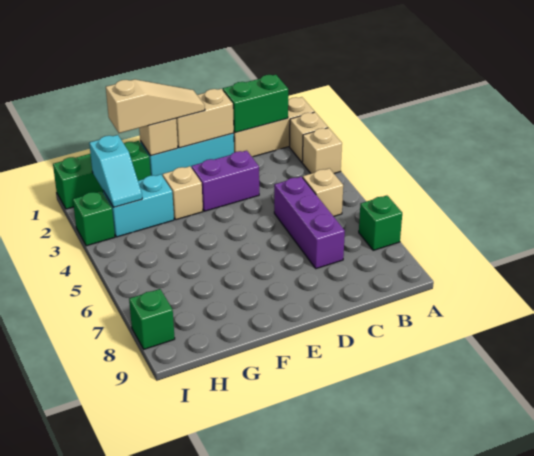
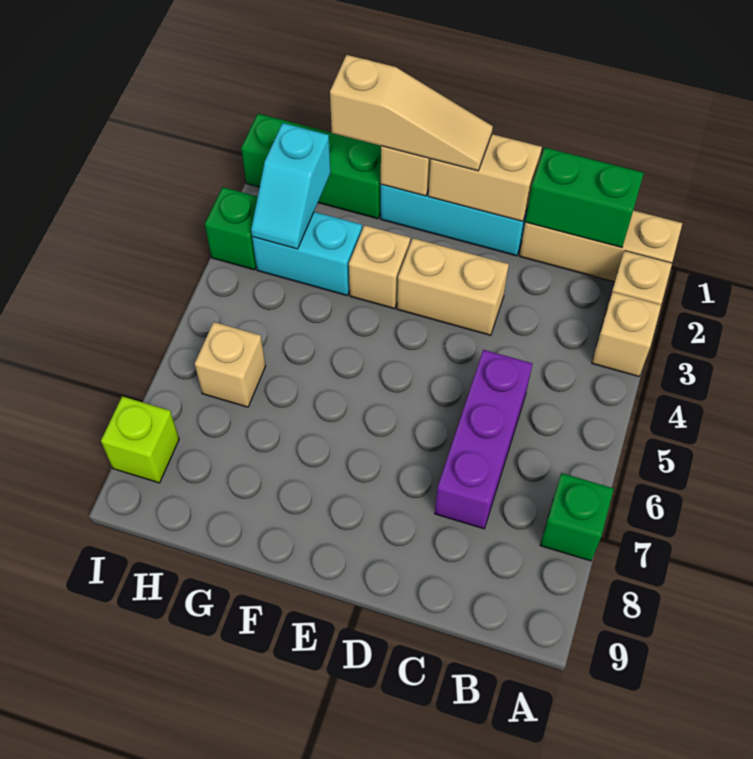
tan 1x1 brick [303,168,343,216] -> tan 1x1 brick moved to [195,322,266,407]
purple 1x2 brick [192,151,259,211] -> tan 1x2 brick [397,238,509,335]
green 1x1 brick [129,289,175,349] -> lime 1x1 brick [101,396,179,483]

